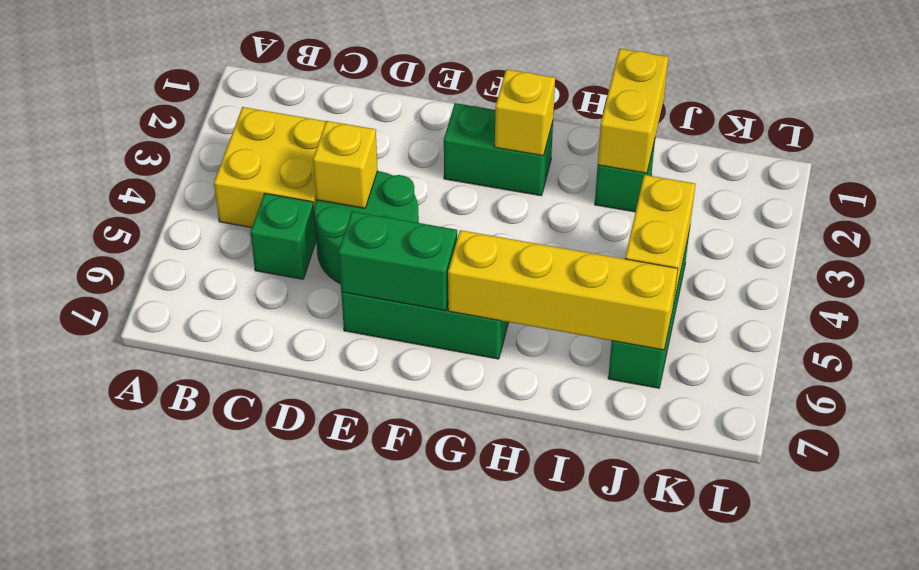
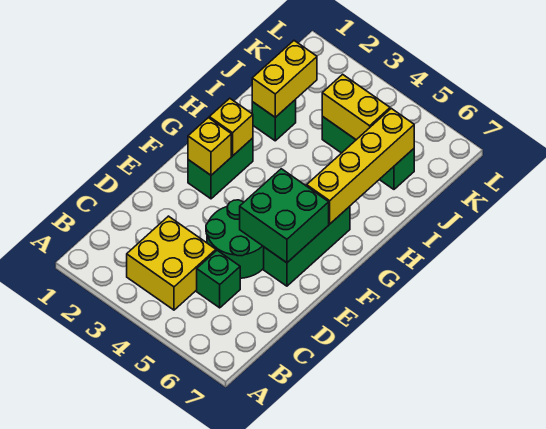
yellow 1x1 brick [313,121,378,208] -> yellow 1x1 brick moved to [188,118,231,175]
green 1x2 brick [339,211,457,311] -> green 2x2 brick [240,169,329,263]
yellow 1x2 brick [598,49,668,173] -> yellow 1x2 brick turned to [252,41,317,117]

